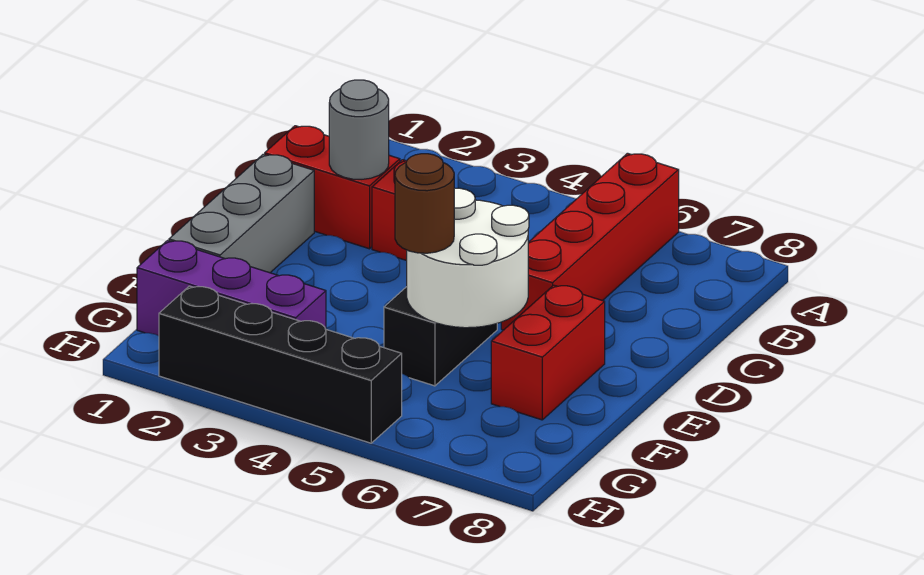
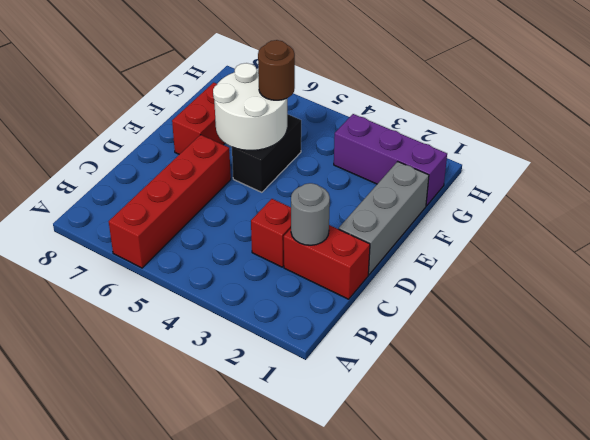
black 1x4 brick [159,286,402,443] -> none

